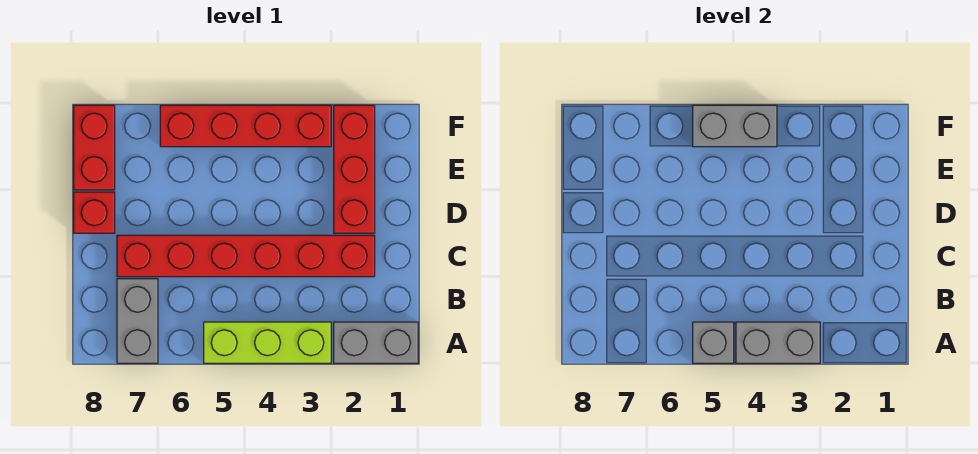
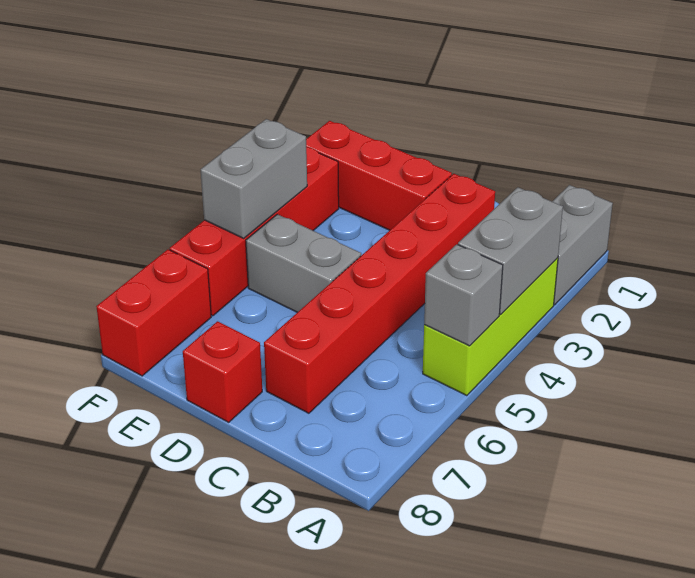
grey 1x2 brick [117,279,158,363] -> grey 1x2 brick moved to [246,214,361,312]
red 1x2 brick [74,105,115,190] -> red 1x2 brick turned to [96,250,211,376]

